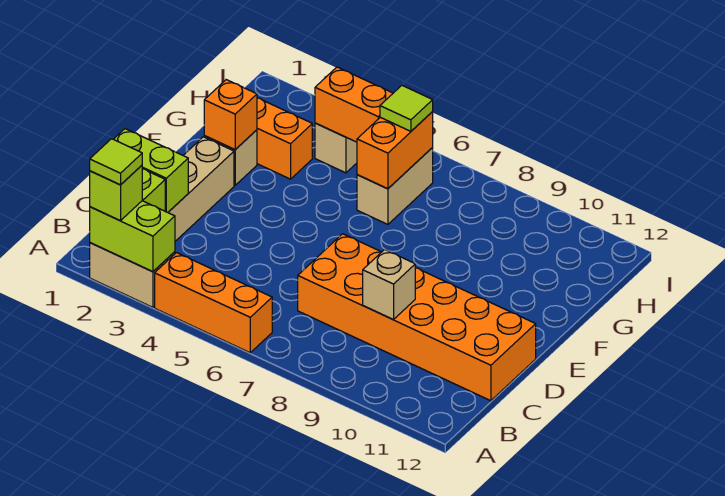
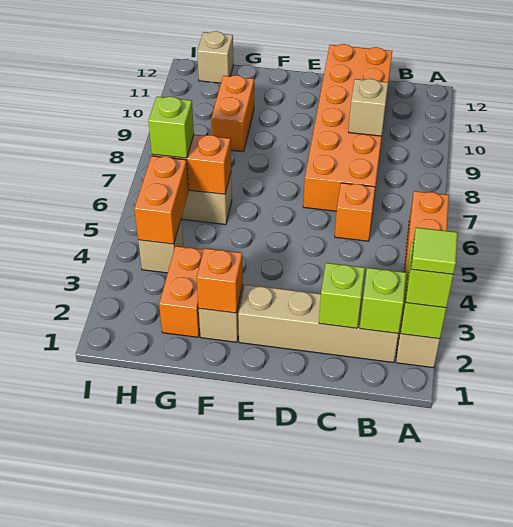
lime 1x2 brick [113,129,188,212] -> lime 1x1 brick [319,263,365,328]
none -> orange 1x1 brick [335,183,375,241]
none -> orange 1x2 brick [211,75,254,152]
lime 1x1 tile [380,86,433,131] -> lime 1x1 brick [148,97,194,158]
none -> tan 1x1 brick [197,31,234,83]

